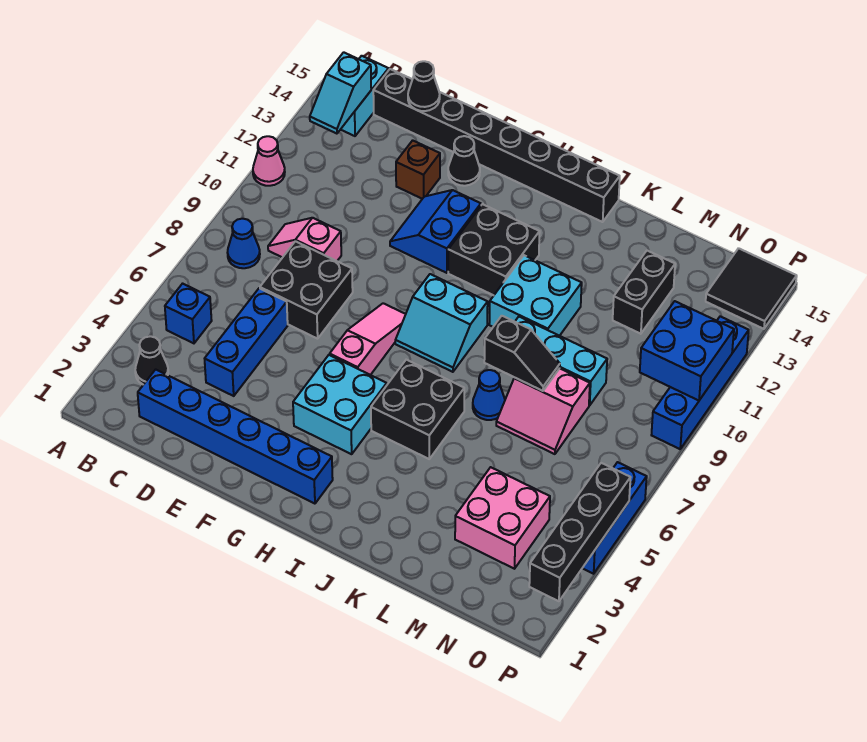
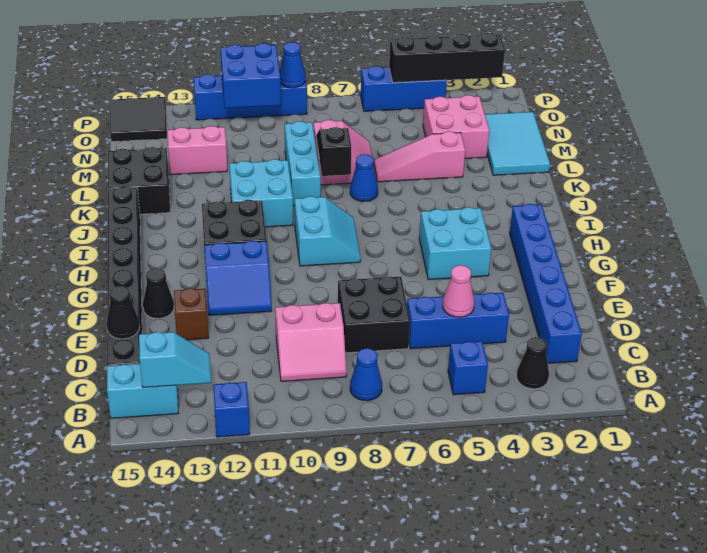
pink 1x1 cone [253,136,285,186] -> pink 1x1 cone moved to [443,265,474,317]
none -> blue 1x1 brick [213,382,250,437]
pink 1x2 slope [268,218,341,261] -> pink 2x2 slope [275,303,347,381]
pink 1x3 slope [330,303,406,375] -> pink 1x3 slope moved to [374,131,465,182]
black 2x2 brick [371,360,464,459] -> black 2x2 brick moved to [108,147,170,214]
none -> cyan 2x3 tile [485,112,550,175]
black 1x2 brick [613,251,675,334] -> pink 1x2 brick [167,126,227,175]
none -> blue 1x1 cone [280,42,306,88]

